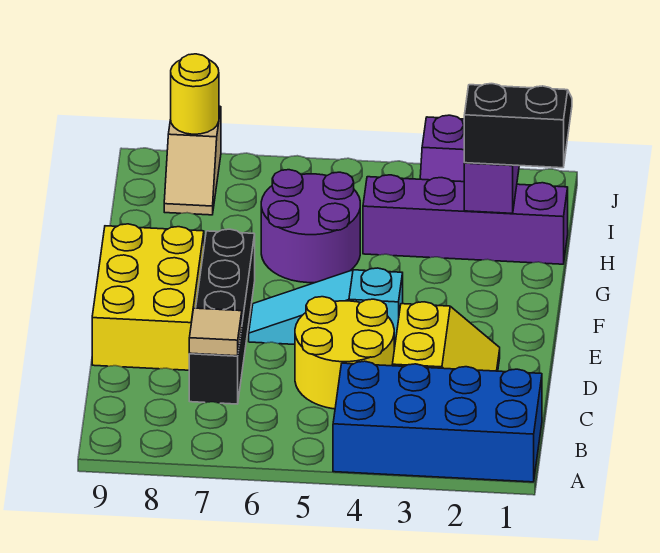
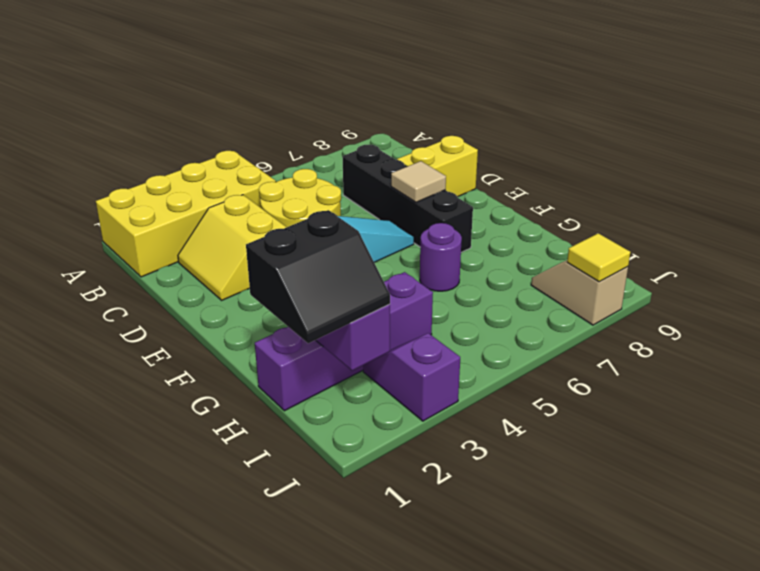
blue 2x4 brick [333,361,542,482] -> yellow 2x4 brick [96,151,276,277]
tan 1x1 tile [189,308,242,356] -> tan 1x1 tile moved to [391,161,446,202]
yellow 2x3 brick [92,224,204,370] -> yellow 1x2 brick [397,136,478,197]
purple 2x2 round brick [261,170,360,283] -> purple 1x1 round brick [420,223,462,291]
yellow 1x1 round brick [171,54,219,134] -> yellow 1x1 tile [567,233,630,282]

